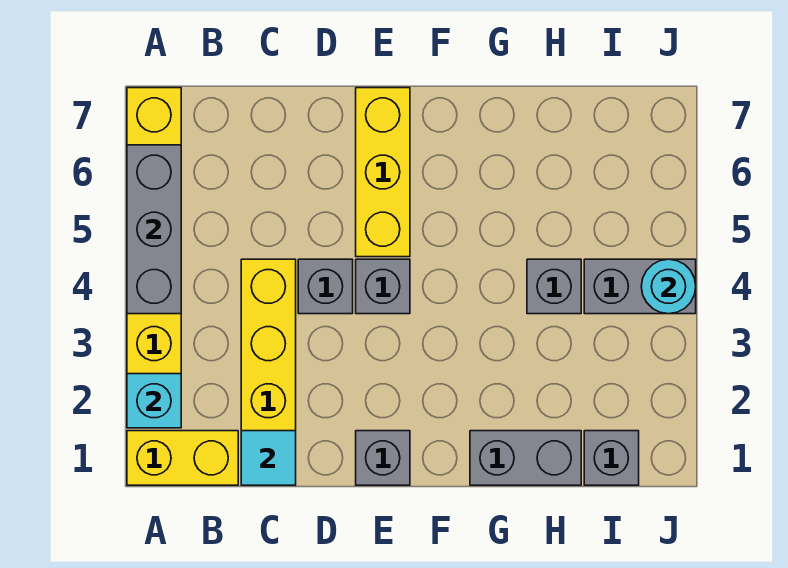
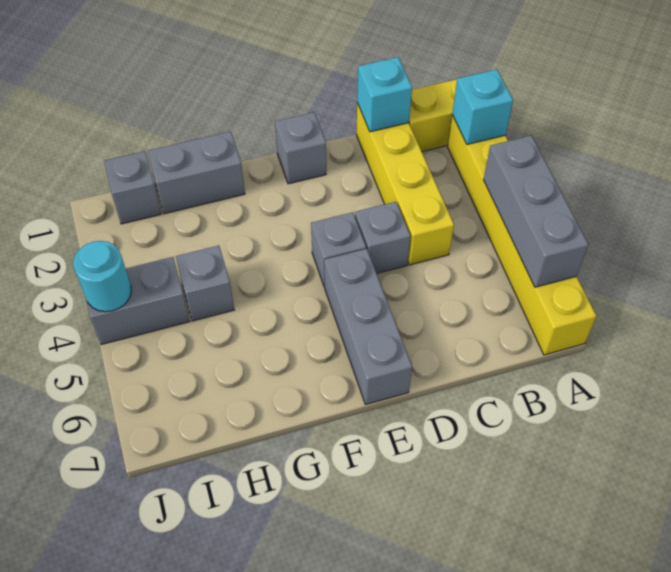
cyan 1x1 tile [241,431,296,485] -> cyan 1x1 brick [357,57,412,132]
yellow 1x3 brick [356,88,410,257] -> grey 1x3 brick [324,249,412,405]

